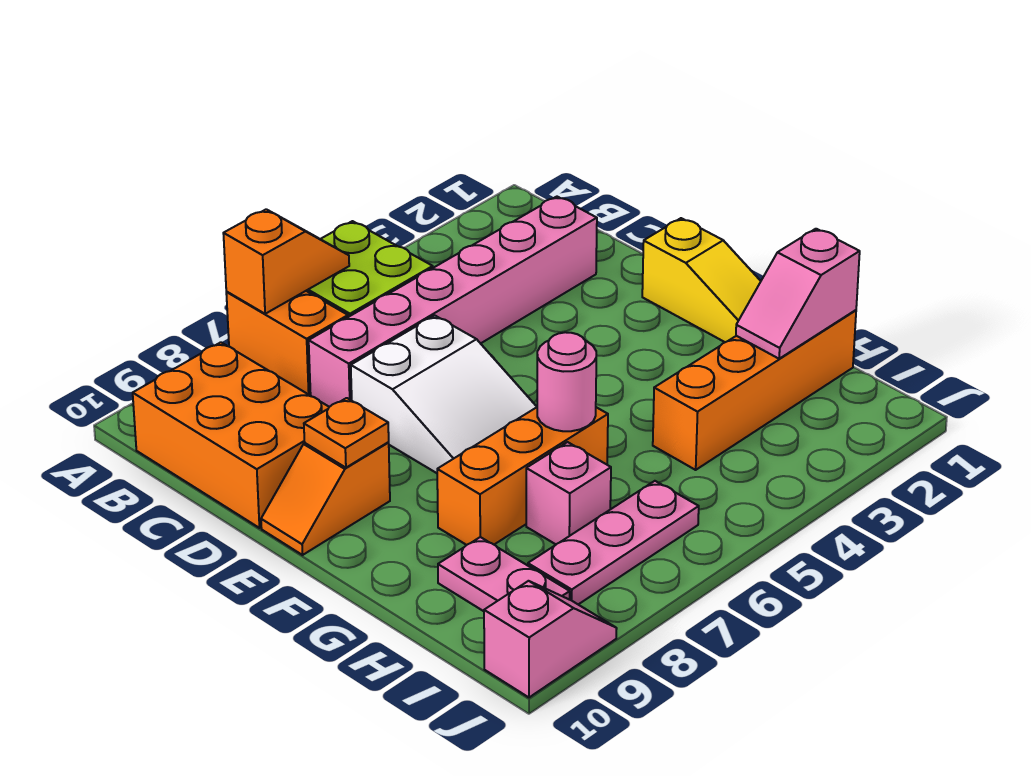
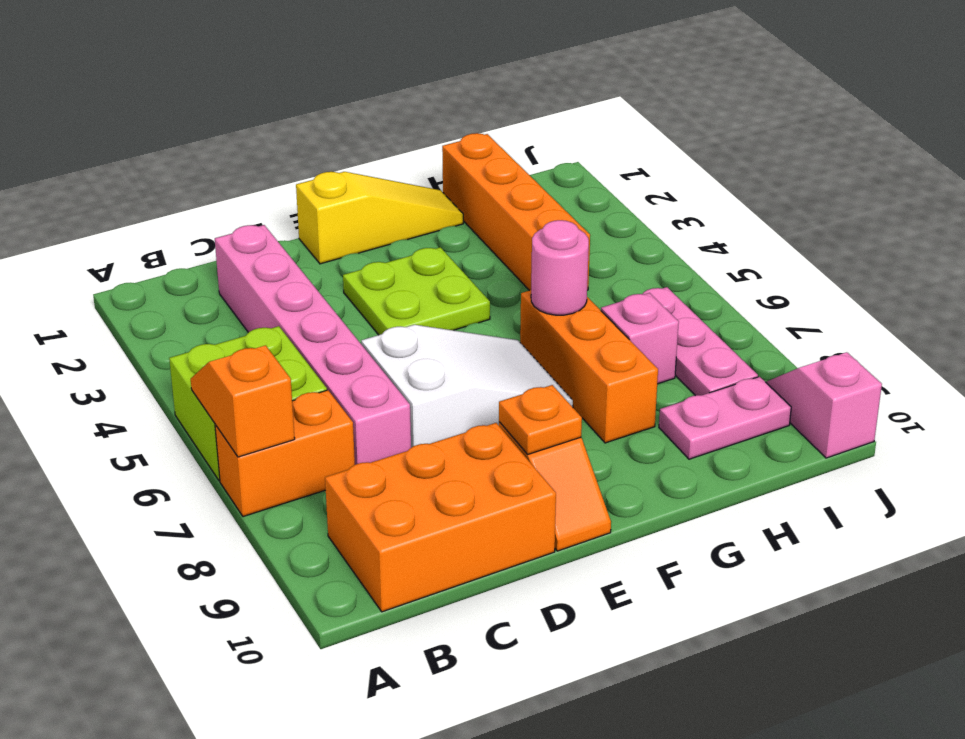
none -> lime 2x2 plate [343,247,490,335]
pink 1x2 slope [736,229,860,359] -> none

